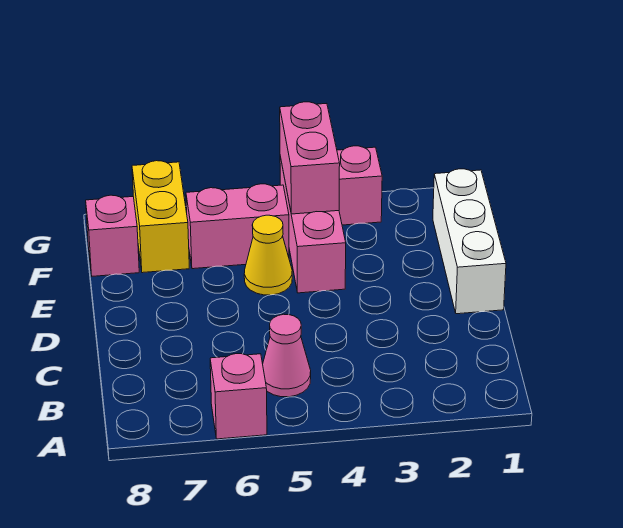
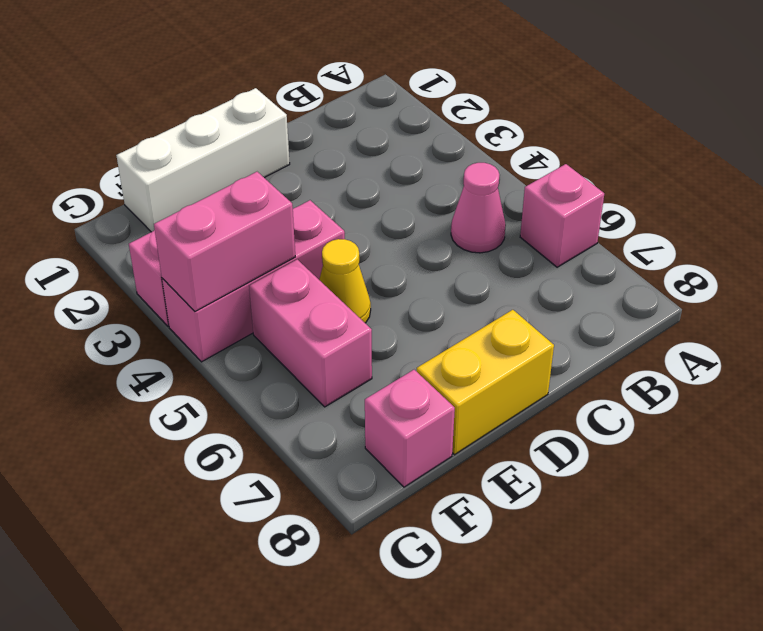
yellow 1x2 brick [132,161,189,273] -> yellow 1x2 brick moved to [417,310,554,455]

